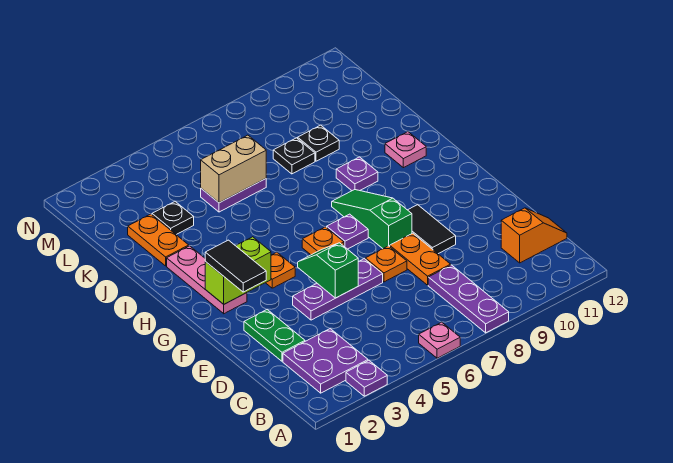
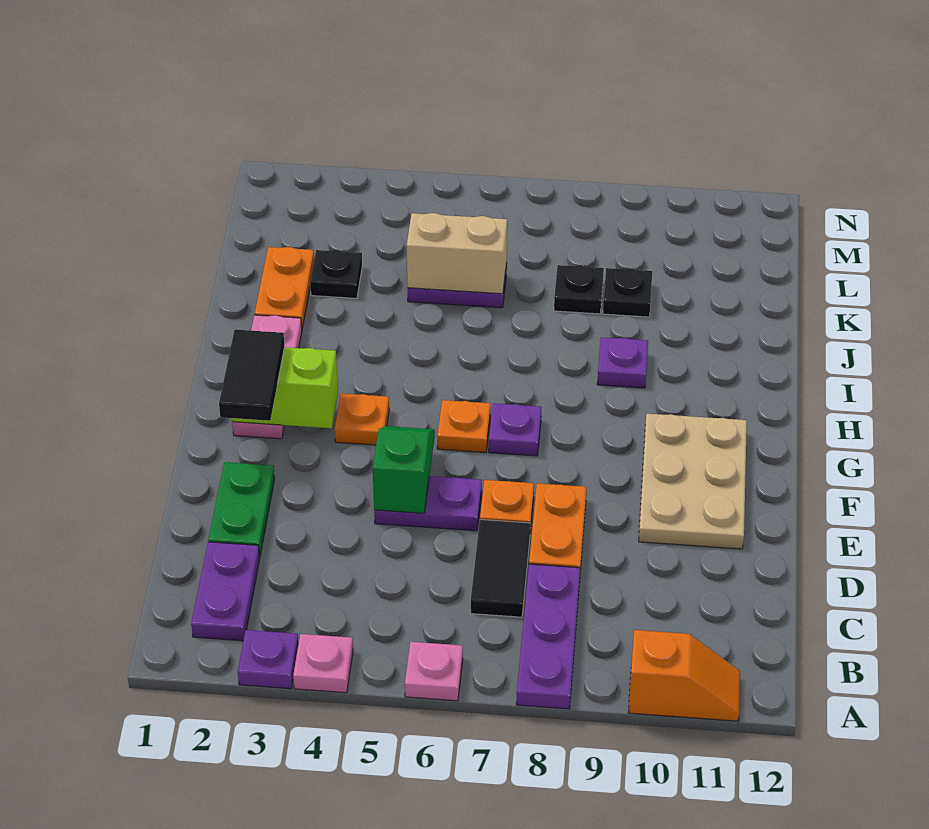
purple 2x2 plate [283,329,368,393] -> purple 1x2 plate [191,542,260,641]
orange 1x2 slope [501,208,567,263] -> orange 1x2 slope moved to [628,630,740,721]
purple 1x3 plate [293,259,383,320] -> purple 1x2 plate [374,476,482,531]
black 1x2 tile [408,205,456,254] -> black 1x2 tile moved to [471,520,530,617]
none -> tan 2x3 plate [639,414,747,549]
green 1x3 slope [332,190,412,249] -> none
pink 1x1 plate [385,132,426,168] -> pink 1x1 plate moved to [293,634,353,693]

